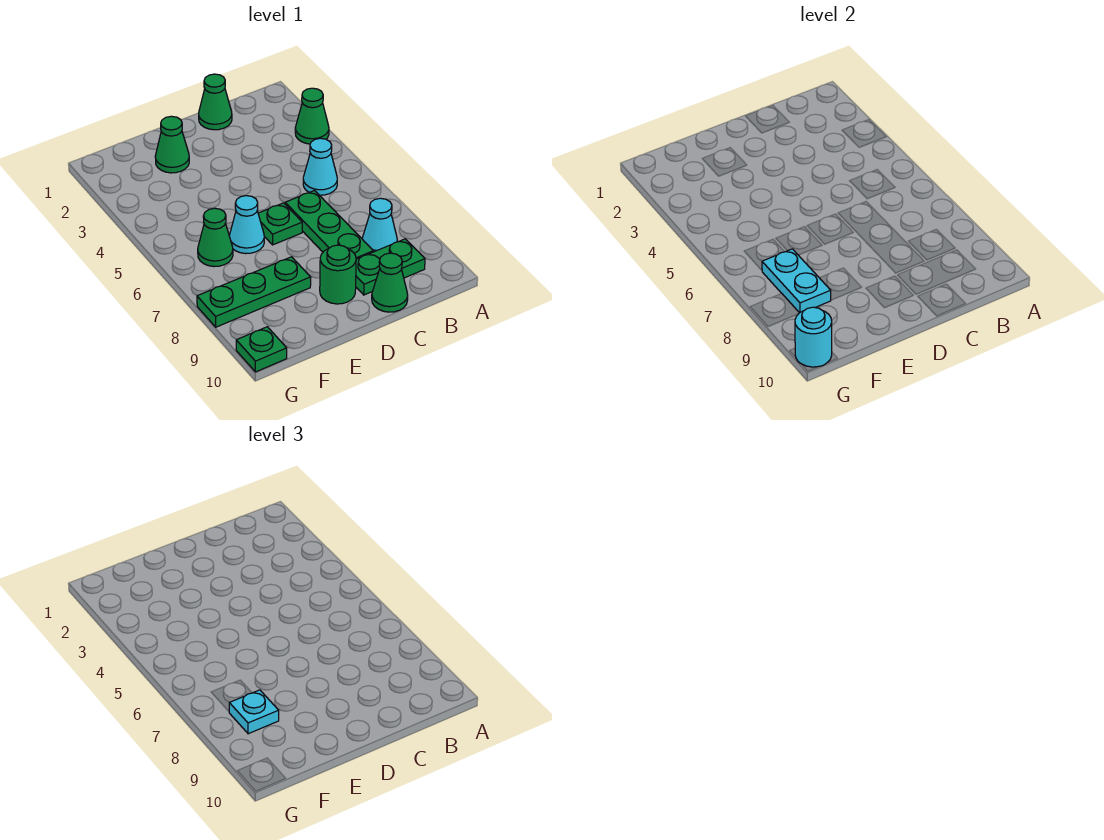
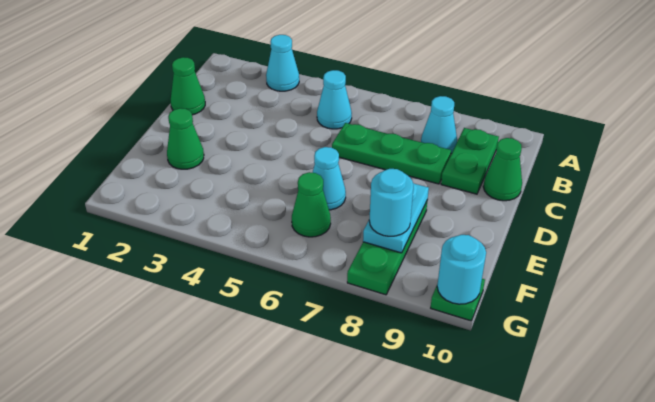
green 1x1 cone [295,88,329,144] -> cyan 1x1 cone [266,35,299,91]
green 1x1 plate [258,203,302,245] -> none
green 1x1 round brick [320,245,356,304] -> none
cyan 1x2 plate [762,249,831,313] -> cyan 1x2 plate turned to [363,183,429,253]
cyan 1x1 plate [229,690,279,734] -> cyan 1x1 round brick [369,169,414,236]

